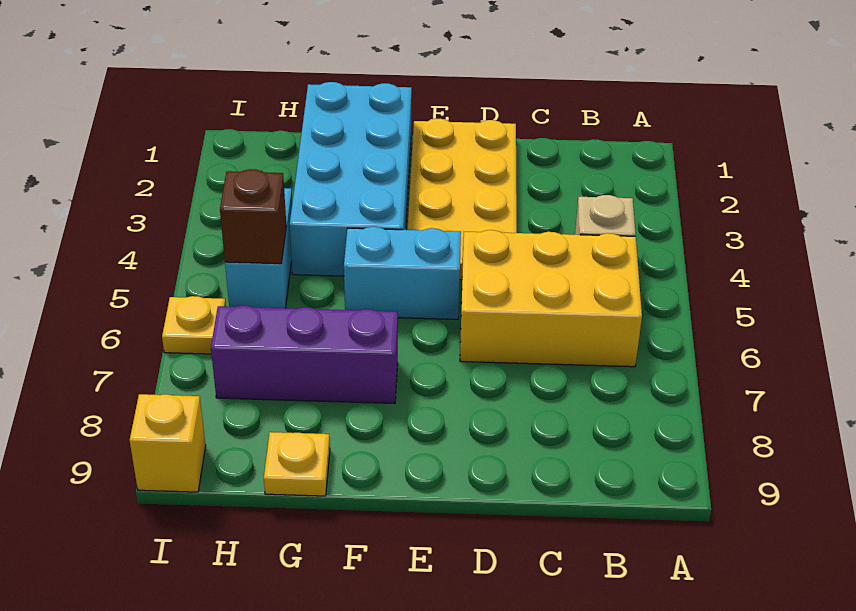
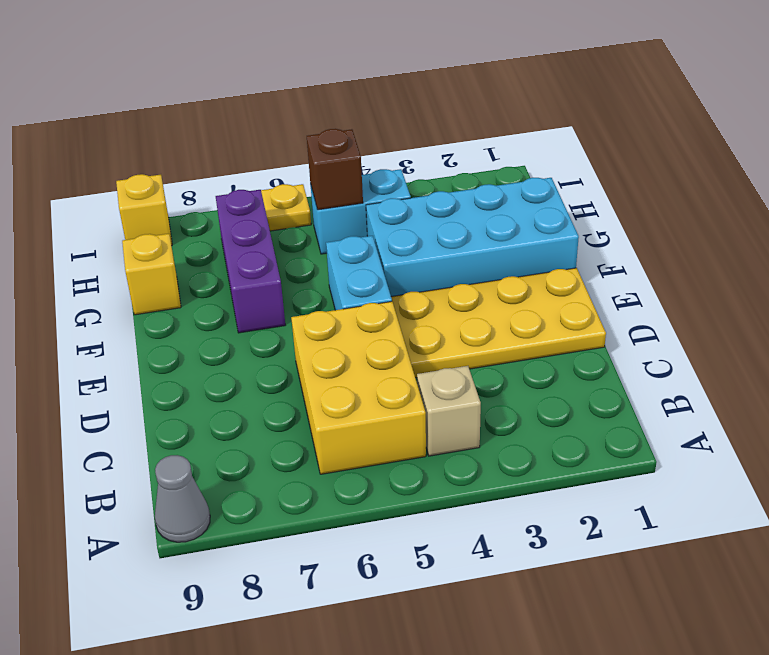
none -> grey 1x1 cone [155,455,210,542]
yellow 1x1 plate [264,432,330,496] -> yellow 1x1 brick [122,234,181,315]

